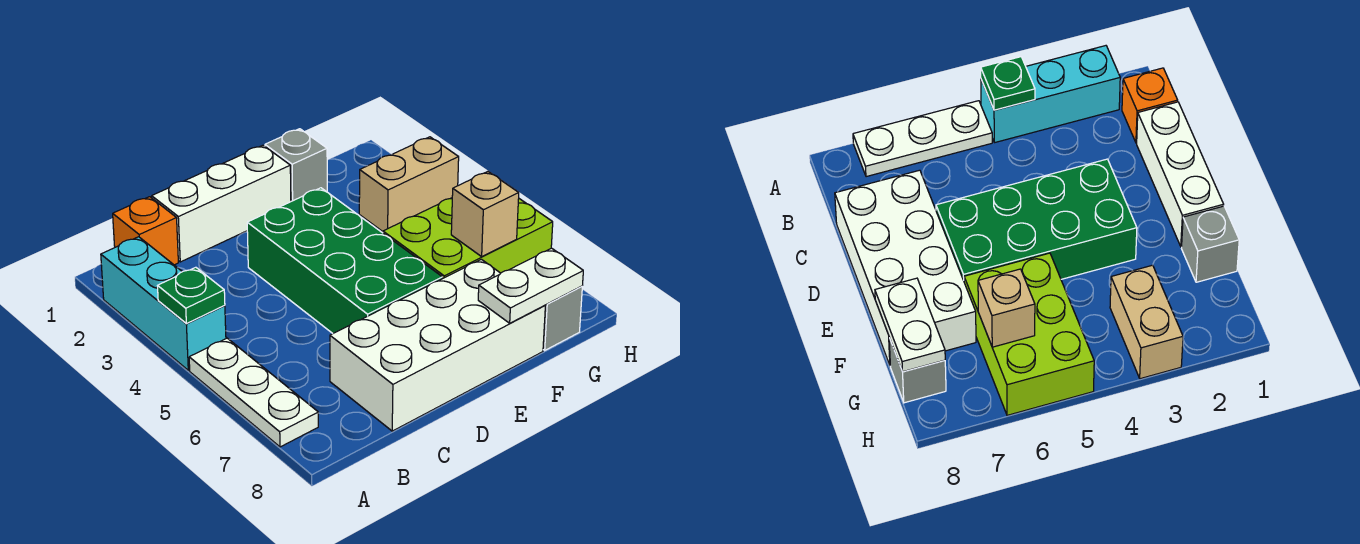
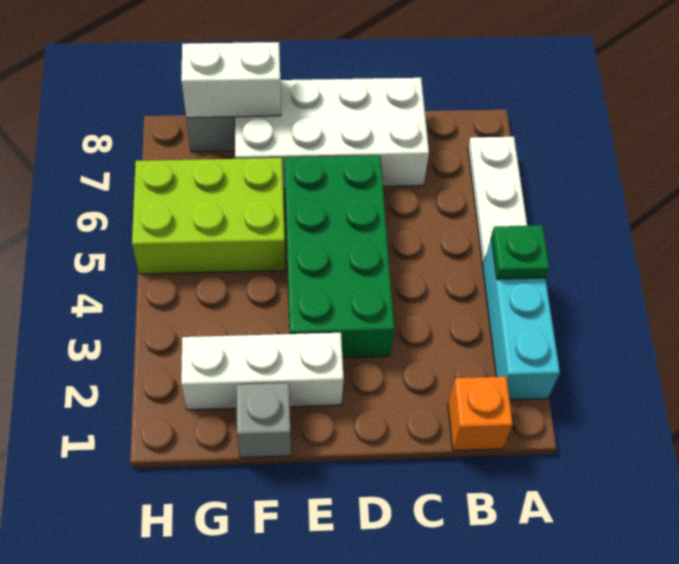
white 1x3 brick [152,145,291,262] -> white 1x3 brick moved to [181,333,344,410]
white 1x2 plate [478,248,583,323] -> white 1x2 brick [181,42,281,118]
tan 1x2 brick [359,137,459,232] -> none
tan 1x1 brick [451,172,519,256] -> none

